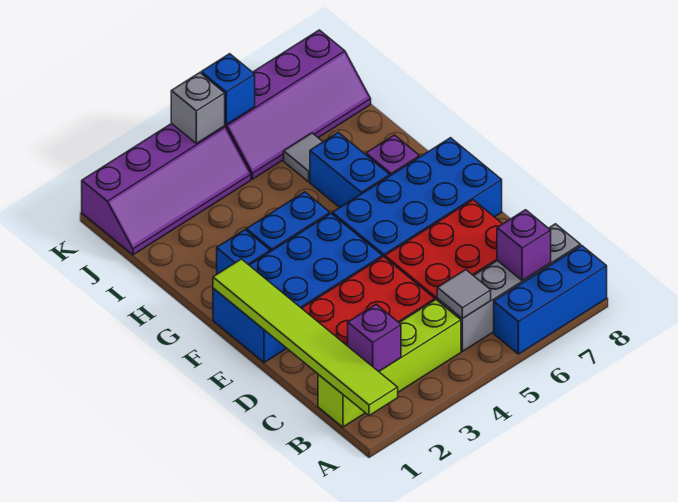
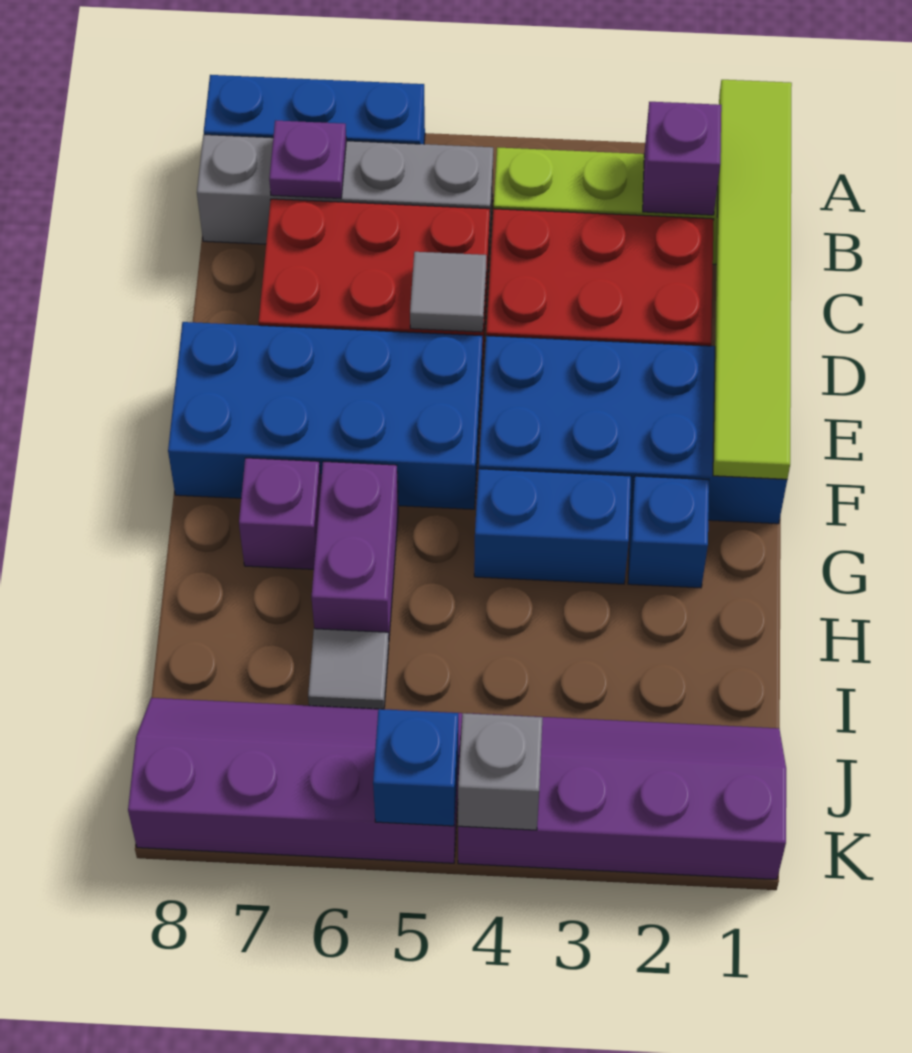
grey 1x1 tile [437,270,491,319] -> grey 1x1 tile moved to [410,252,486,332]
purple 1x1 brick [497,210,551,281] -> purple 1x1 plate [269,121,346,199]
blue 1x2 brick [310,132,390,207] -> purple 1x2 brick [311,461,398,639]

